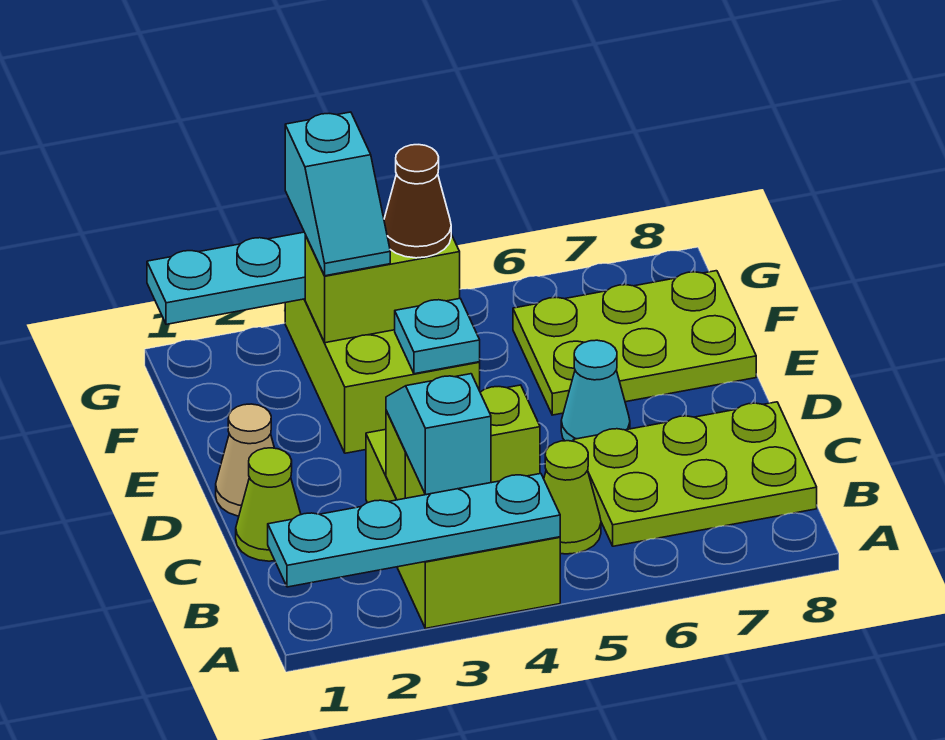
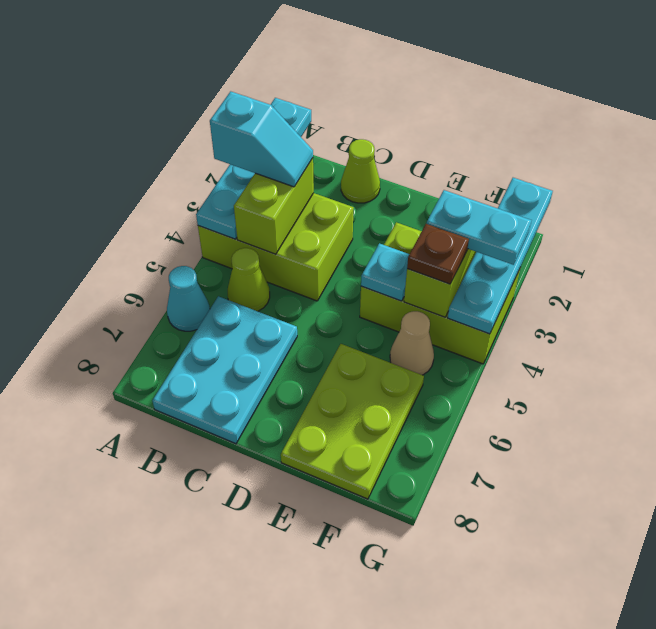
lime 2x3 plate [573,402,817,546] -> cyan 2x3 plate [152,296,297,444]
tan 1x1 cone [216,404,274,516] -> tan 1x1 cone moved to [390,311,434,375]
cyan 1x1 cone [561,340,630,441] -> cyan 1x1 cone moved to [167,266,210,331]
cyan 1x2 slope [285,112,390,276] -> cyan 1x2 plate [427,190,531,265]
brown 1x1 cone [384,145,451,258] -> brown 1x1 plate [407,224,469,284]

